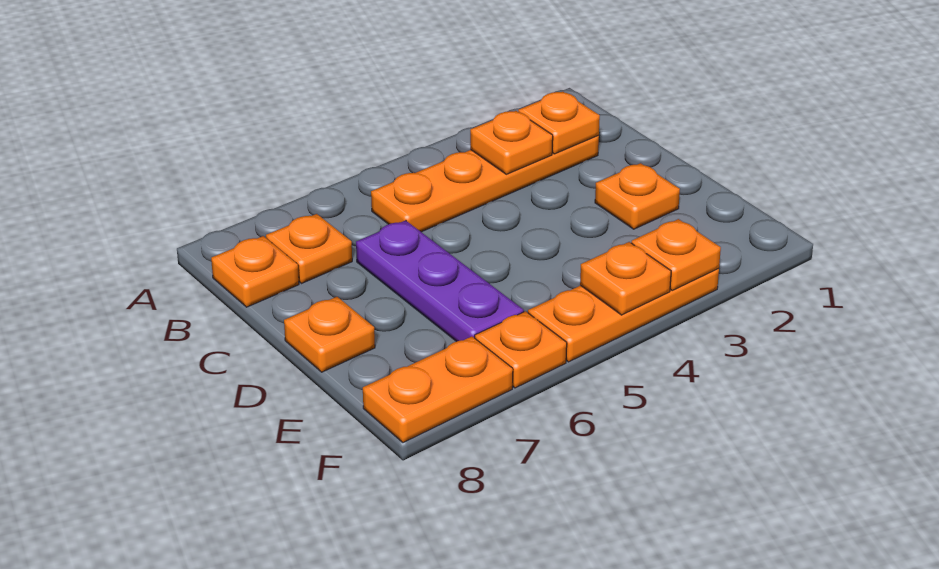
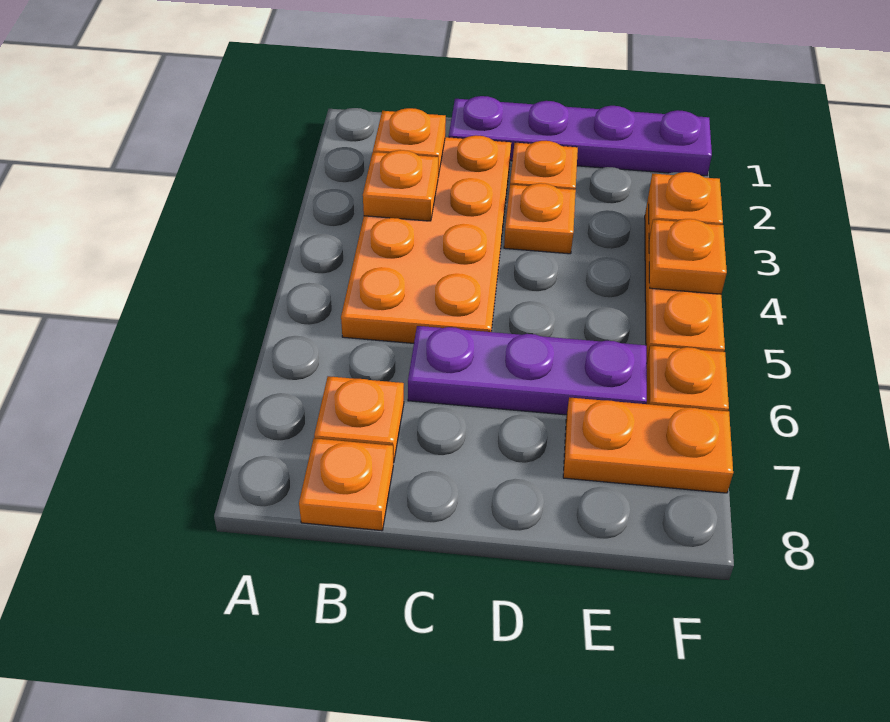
orange 1x4 plate [371,135,599,232] -> orange 2x4 plate [341,135,511,343]
none -> purple 1x4 plate [449,96,712,176]
orange 1x1 plate [284,297,375,372] -> orange 1x1 plate moved to [504,183,576,254]
orange 1x2 plate [363,336,513,443] -> orange 1x2 plate turned to [563,397,733,493]

